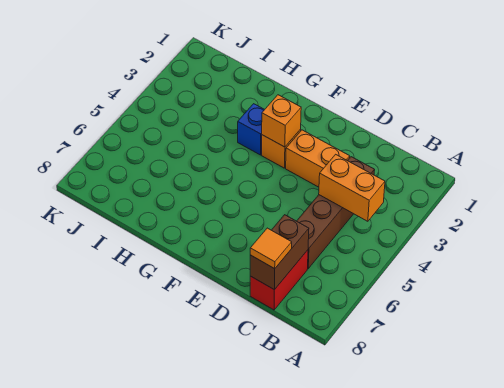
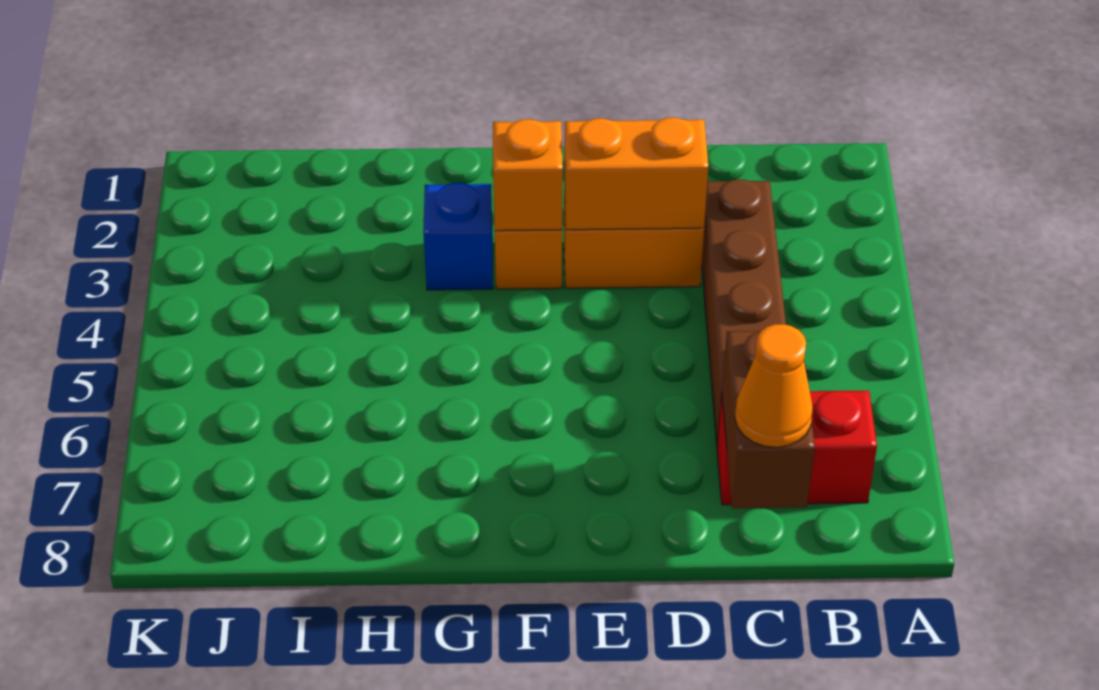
orange 1x2 brick [319,154,385,221] -> orange 1x2 brick moved to [564,118,708,230]
red 1x2 brick [250,250,308,310] -> red 1x2 brick turned to [717,391,877,505]
orange 1x1 tile [250,228,292,269] -> orange 1x1 cone [735,324,813,447]

